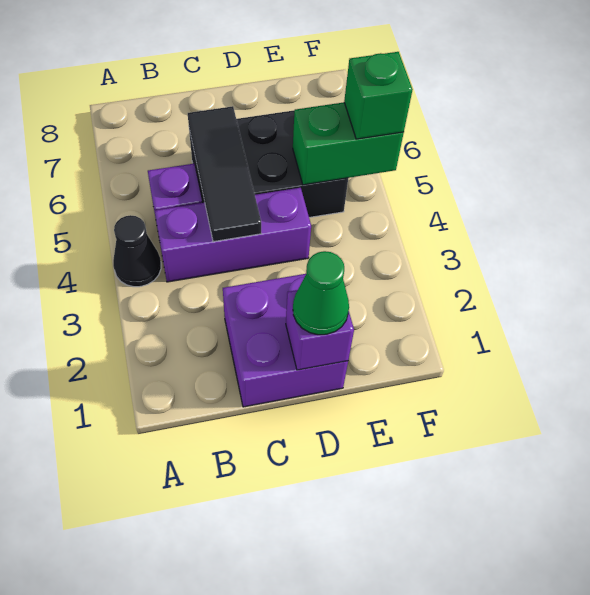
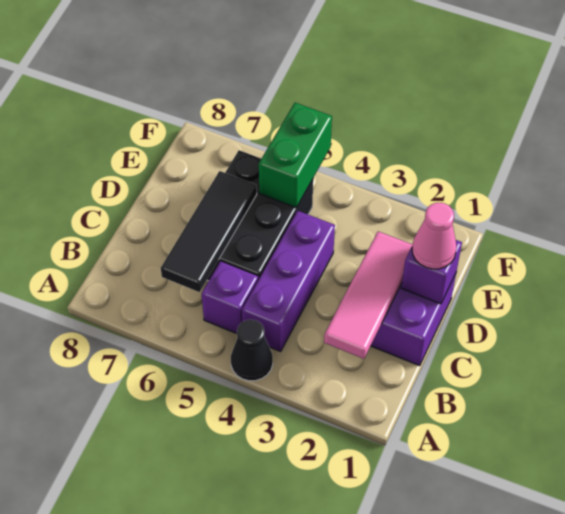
none -> pink 1x3 tile [324,231,413,359]
black 1x3 tile [188,106,261,242] -> black 1x3 tile turned to [161,171,257,292]
green 1x1 cone [293,251,349,335] -> pink 1x1 cone [412,203,457,269]
green 1x1 brick [344,52,413,139] -> none

